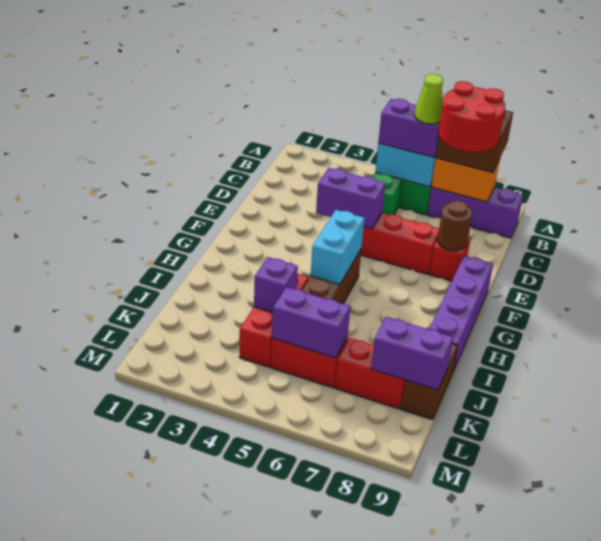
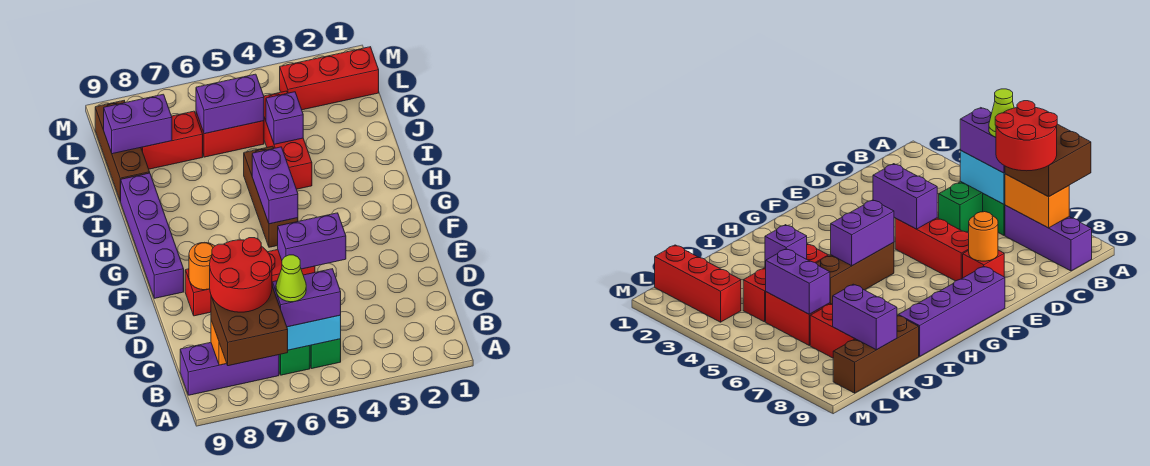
brown 1x1 round brick [438,201,473,251] -> orange 1x1 round brick [189,242,214,290]
cyan 1x2 brick [311,210,365,285] -> purple 1x2 brick [252,147,298,224]
brown 1x2 brick [401,344,458,420] -> brown 1x3 brick [95,101,150,201]
none -> red 1x3 brick [280,47,379,110]

